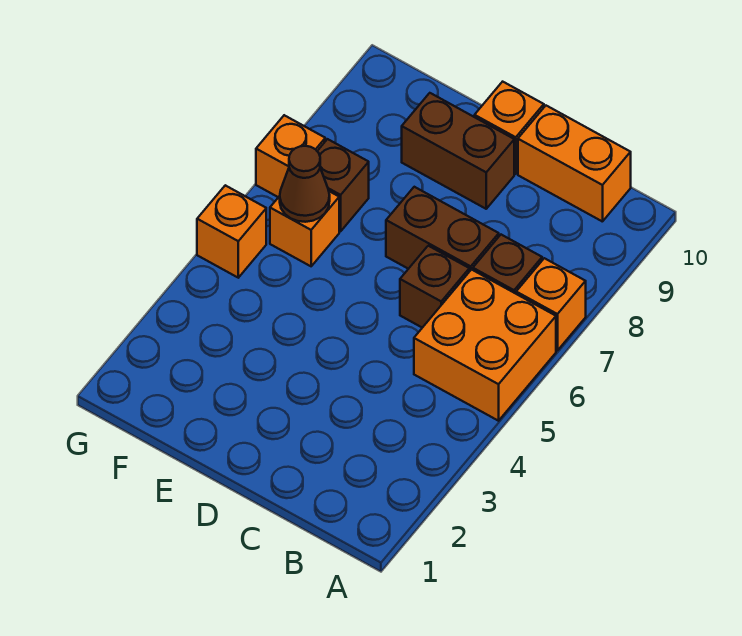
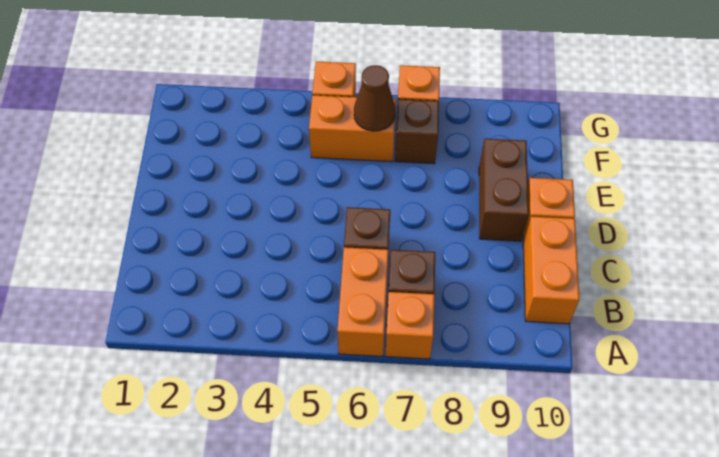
orange 2x2 brick [414,270,556,421] -> orange 1x2 brick [338,247,388,357]
brown 1x2 brick [386,187,499,272] -> none
orange 1x1 brick [270,191,339,266] -> orange 1x2 brick [309,95,396,162]

